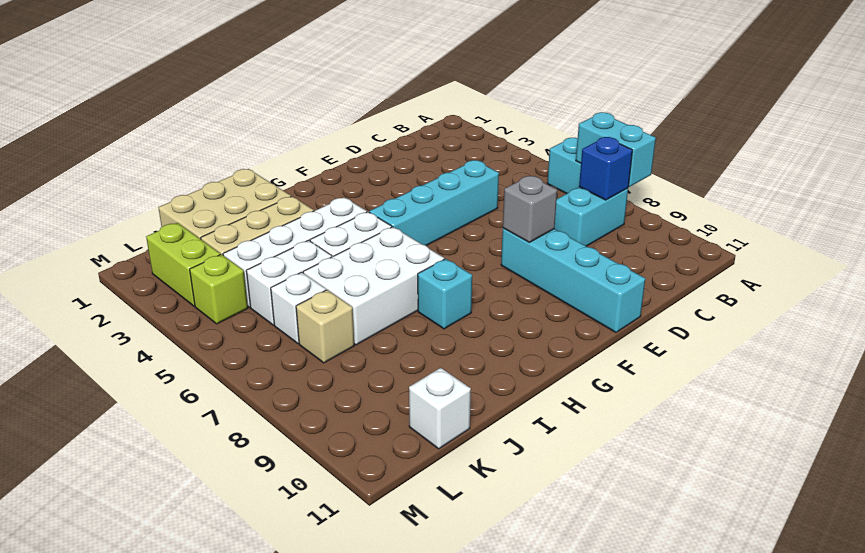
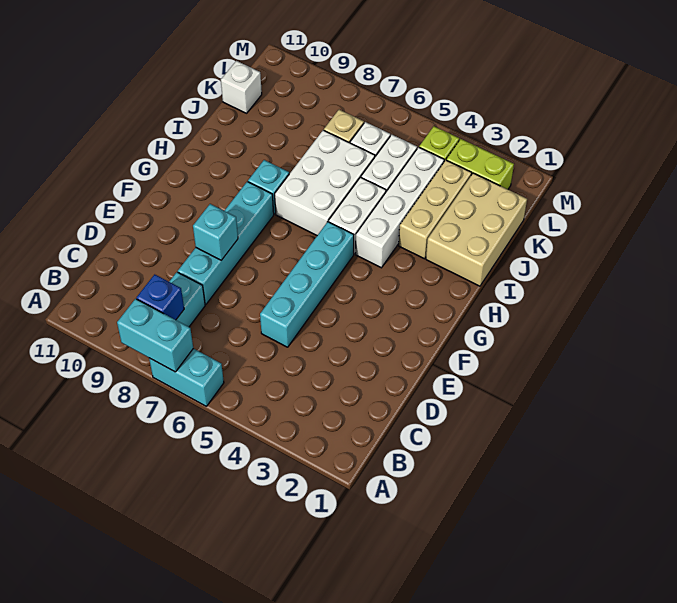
cyan 1x4 brick [501,228,645,332] -> cyan 1x4 brick turned to [178,182,274,304]
grey 1x1 brick [503,176,557,242] -> cyan 1x1 brick [193,204,238,260]

